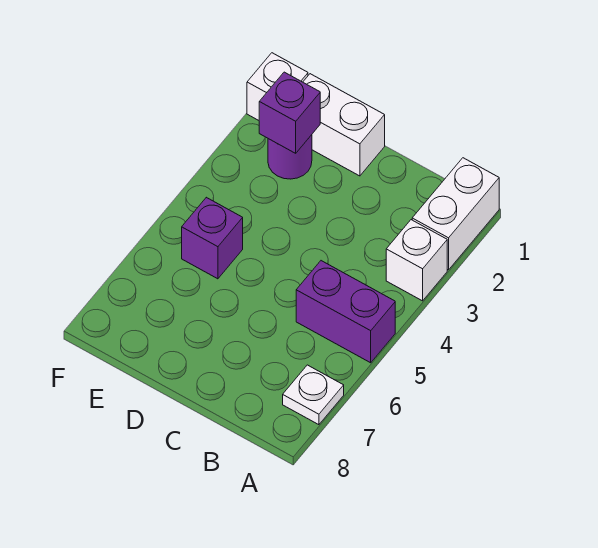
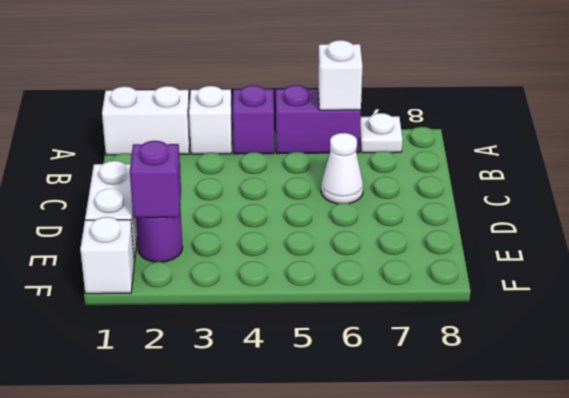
purple 1x2 brick [296,261,395,363] -> purple 1x2 brick turned to [276,85,361,154]
none -> white 1x1 brick [318,40,363,110]
none -> white 1x1 cone [321,133,363,204]
purple 1x1 brick [182,197,243,279] -> purple 1x1 brick moved to [233,85,274,154]

